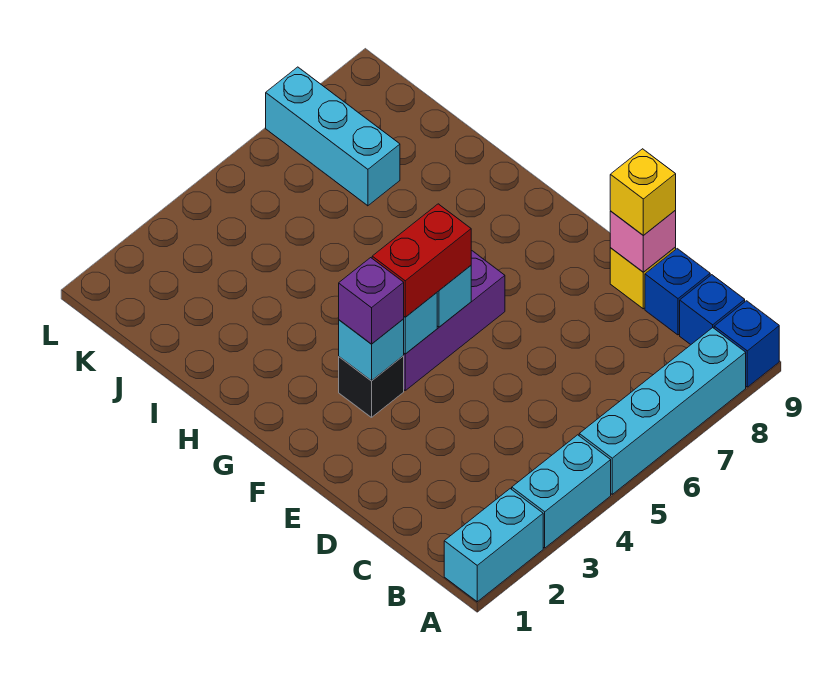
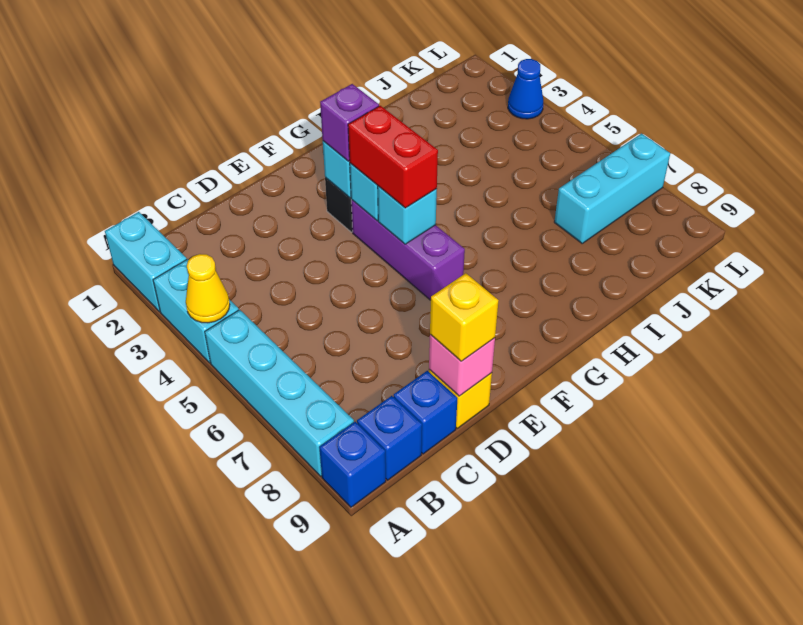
none -> yellow 1x1 cone [186,254,230,323]
none -> blue 1x1 cone [508,59,543,119]

